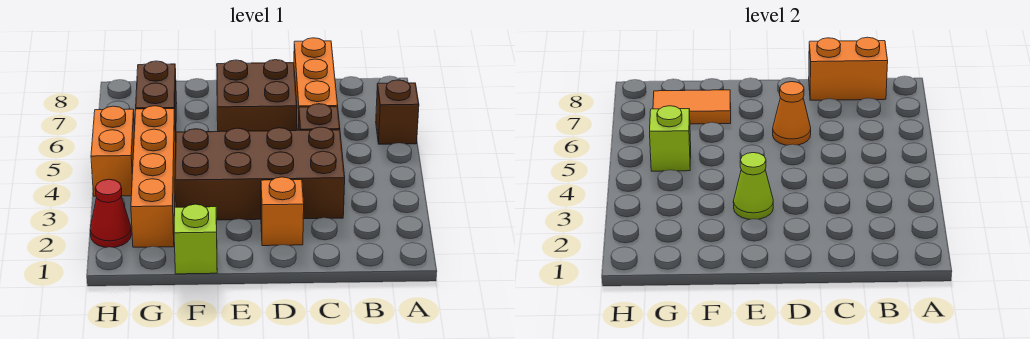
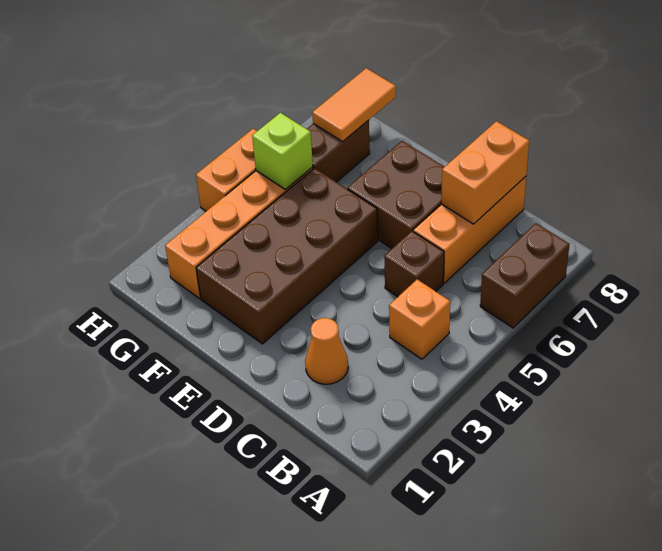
brown 1x1 brick [376,80,419,144] -> brown 1x2 brick [480,223,570,328]
orange 1x2 brick [809,37,888,100] -> orange 1x2 brick turned to [441,121,529,224]
brown 2x4 brick [175,127,345,220] -> brown 2x4 brick turned to [196,168,378,344]
orange 1x1 brick [261,177,304,246] -> orange 1x1 brick moved to [389,279,450,359]
orange 1x1 cone [773,82,811,145] -> orange 1x1 cone moved to [305,318,348,384]
lime 1x1 cone [733,153,773,219] -> none
lime 1x1 brick [174,204,217,274] -> none
orange 1x2 tile [653,90,731,124] -> orange 1x2 tile turned to [312,68,396,142]
red 1x1 cone [90,179,131,247] -> none

